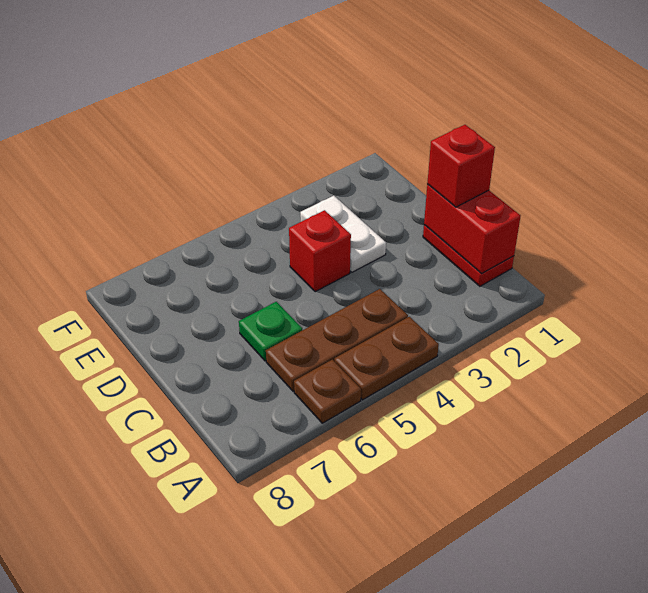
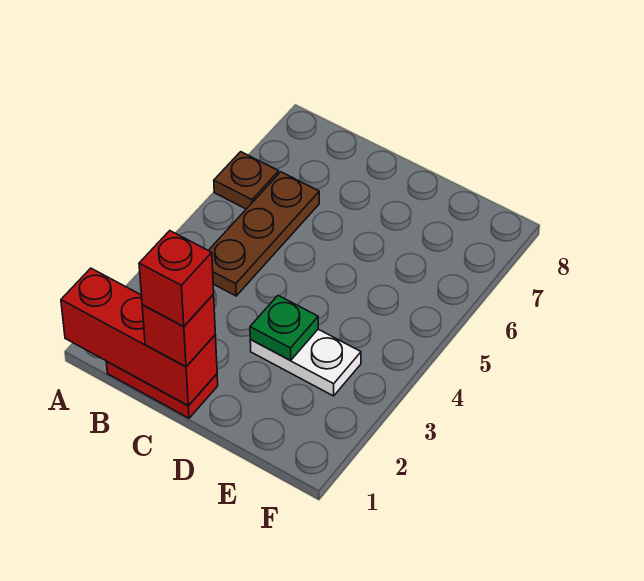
brown 1x2 plate [334,317,439,400] -> none
red 1x2 brick [424,184,521,274] -> red 1x3 brick [61,268,217,406]
green 1x1 plate [239,302,302,361] -> green 1x1 plate moved to [250,296,318,360]
red 1x1 brick [289,210,351,291] -> red 1x1 brick moved to [139,231,214,327]

